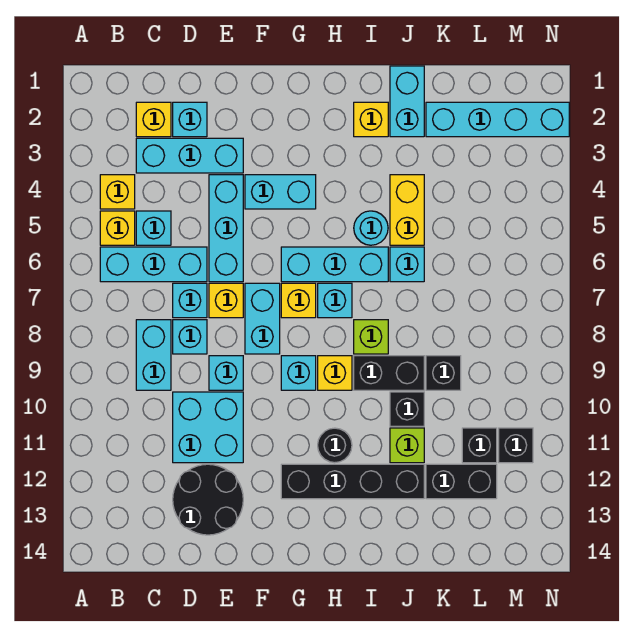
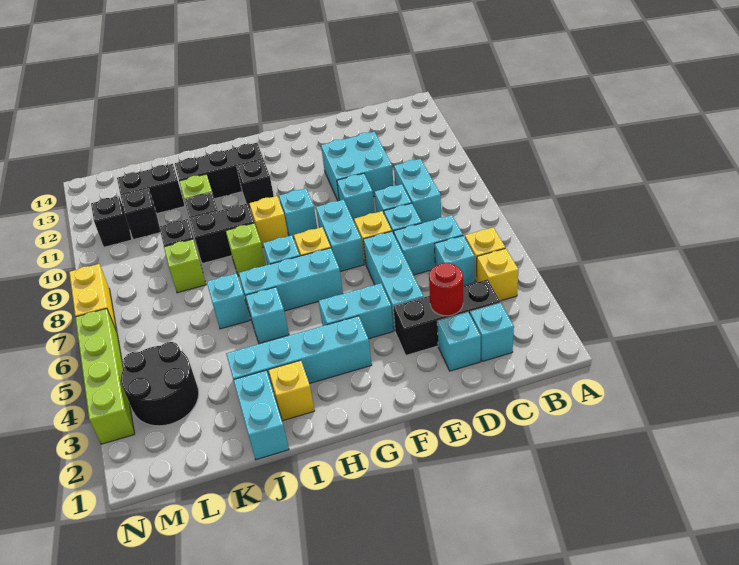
cyan 1x3 brick [100,247,207,282] -> cyan 1x2 brick [394,215,463,275]
yellow 1x1 brick [136,102,171,137] -> cyan 1x1 brick [470,303,514,362]
cyan 1x3 brick [136,138,243,173] -> black 1x3 brick [393,279,500,355]
none -> red 1x1 round brick [429,263,463,316]
black 2x2 round brick [173,464,243,535] -> black 2x2 round brick moved to [121,342,199,426]
black 1x4 brick [281,464,424,499] -> black 1x3 brick [175,143,263,199]
black 1x1 round brick [318,428,352,463] -> black 1x1 brick [237,160,274,208]
cyan 1x1 round brick [354,211,388,245] -> cyan 1x1 brick [245,287,289,343]
yellow 1x2 brick [390,175,424,245] -> yellow 1x2 brick moved to [69,264,117,332]
cyan 1x4 brick [426,102,569,137] -> cyan 1x4 brick moved to [226,316,372,390]
none -> lime 1x1 brick [164,239,206,293]
none -> lime 1x4 brick [75,309,135,444]

